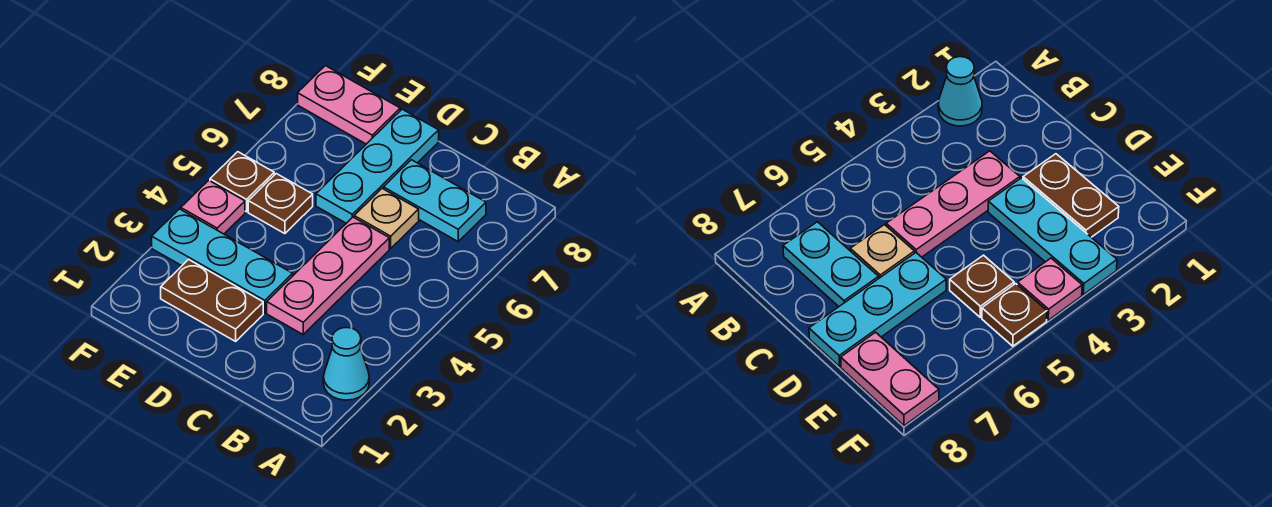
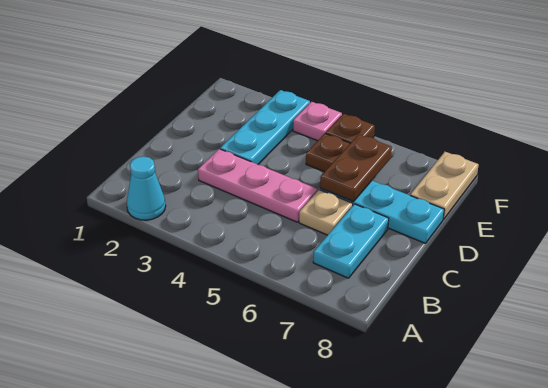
brown 1x2 plate [161,260,263,341] -> brown 1x2 plate moved to [320,134,392,202]
pink 1x2 plate [298,66,400,144] -> tan 1x2 plate [410,152,479,219]

